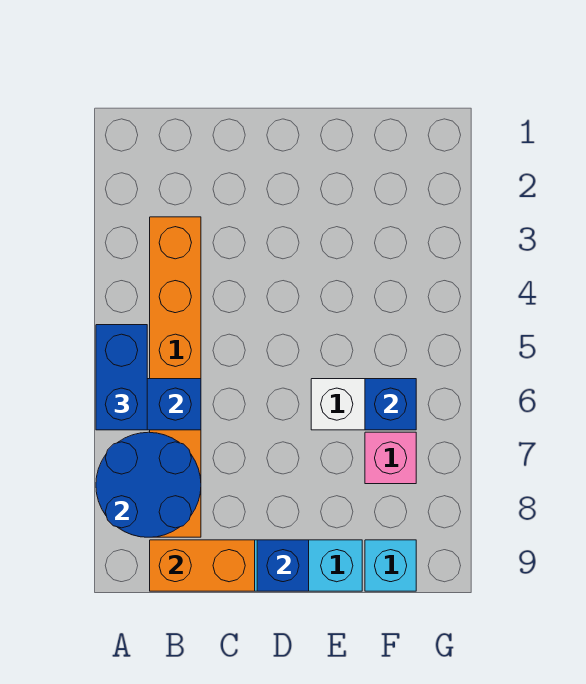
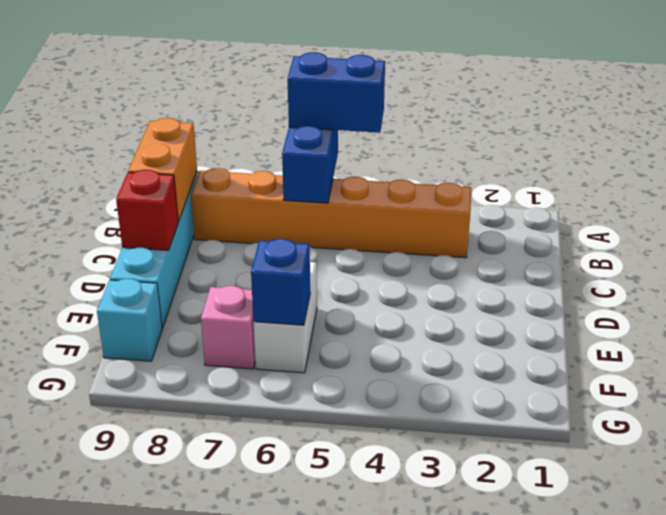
blue 2x2 round brick [96,432,201,537] -> none
blue 1x1 brick [257,540,309,591] -> red 1x1 brick [116,170,178,250]

